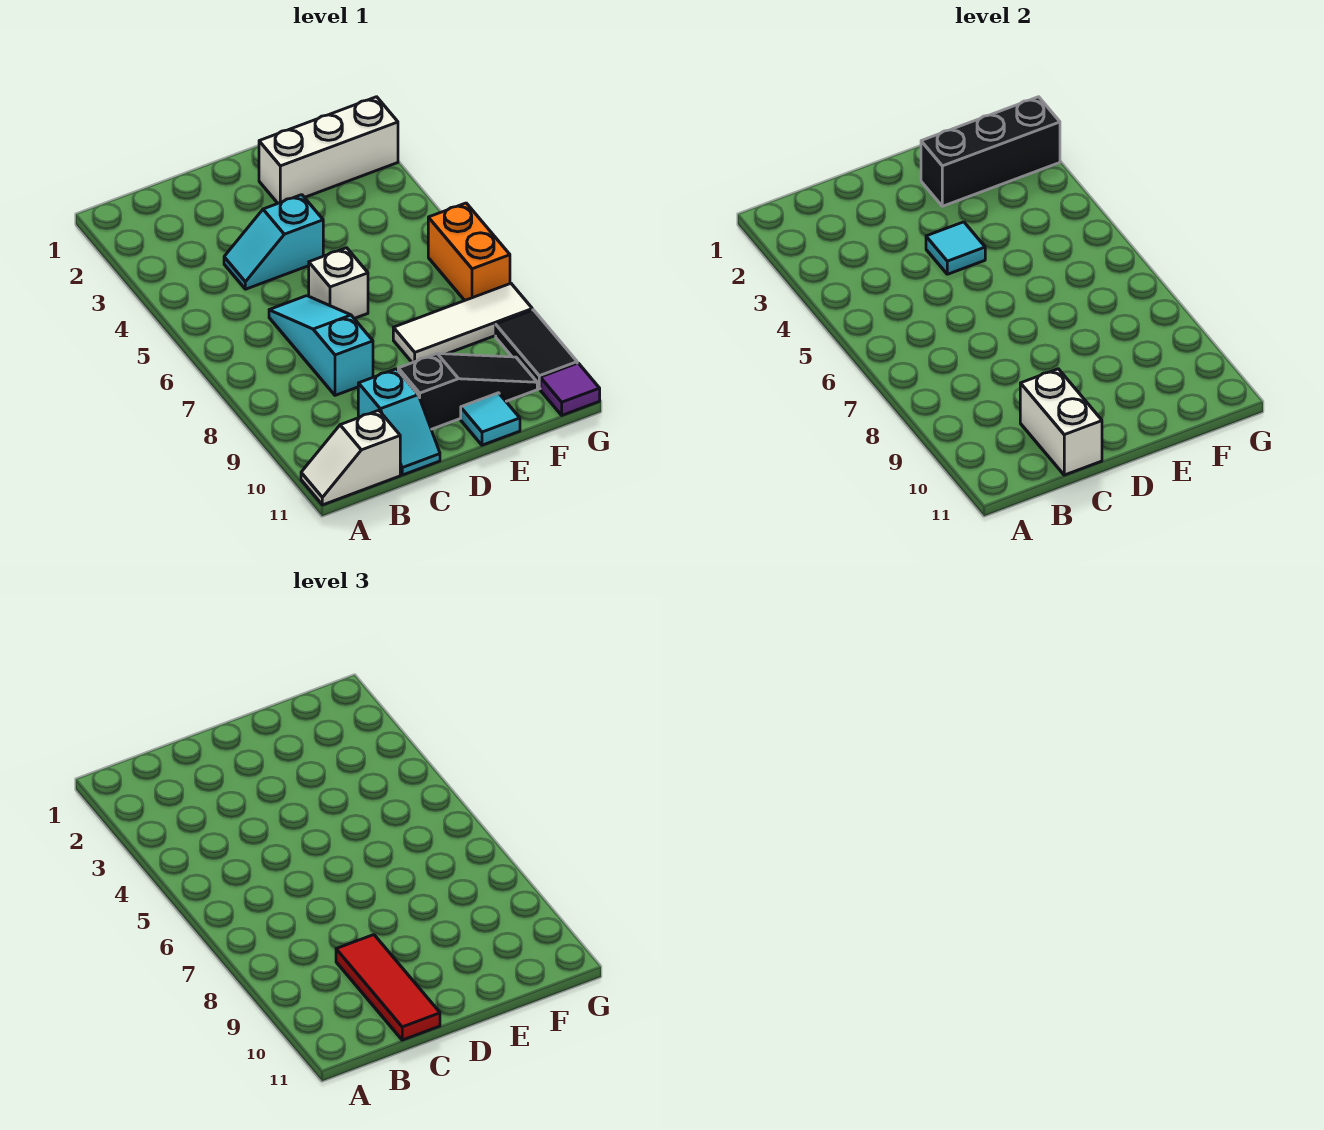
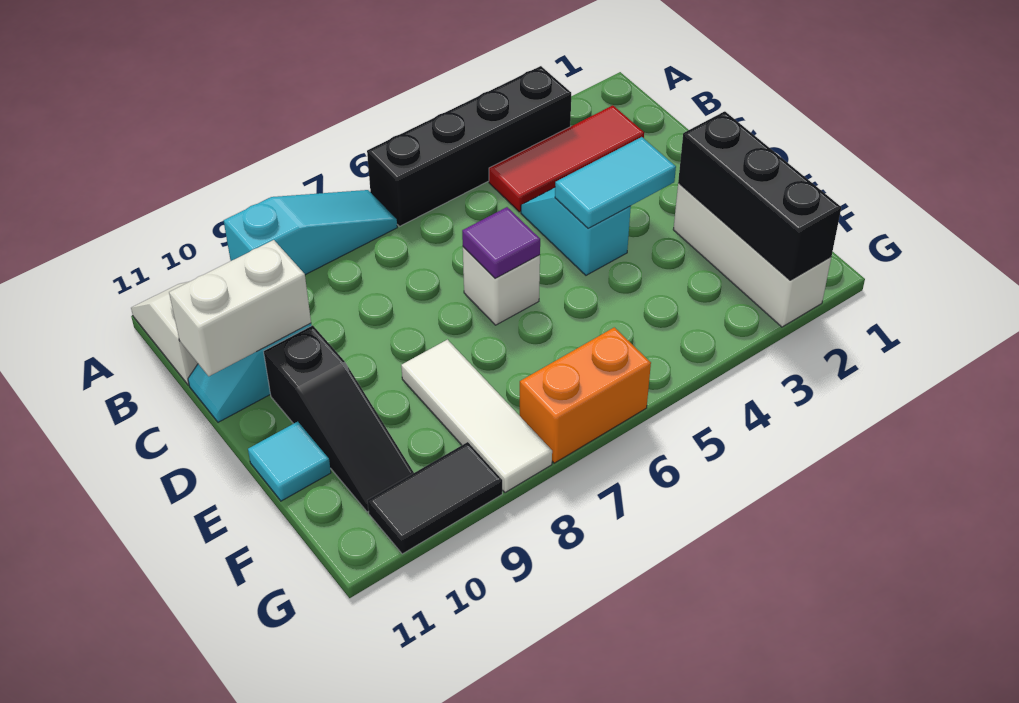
none -> black 1x4 brick [367,66,571,227]
cyan 1x3 slope [269,296,373,395] -> cyan 1x3 slope moved to [224,190,397,275]
red 1x3 tile [336,935,440,1040] -> red 1x3 tile moved to [489,105,644,212]
cyan 1x1 tile [926,222,985,274] -> cyan 1x2 tile [555,137,676,228]
purple 1x1 tile [540,363,600,415] -> purple 1x1 tile moved to [462,207,540,278]

